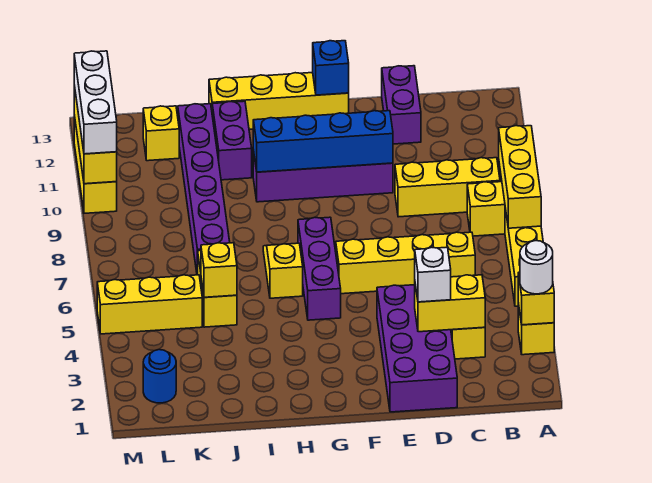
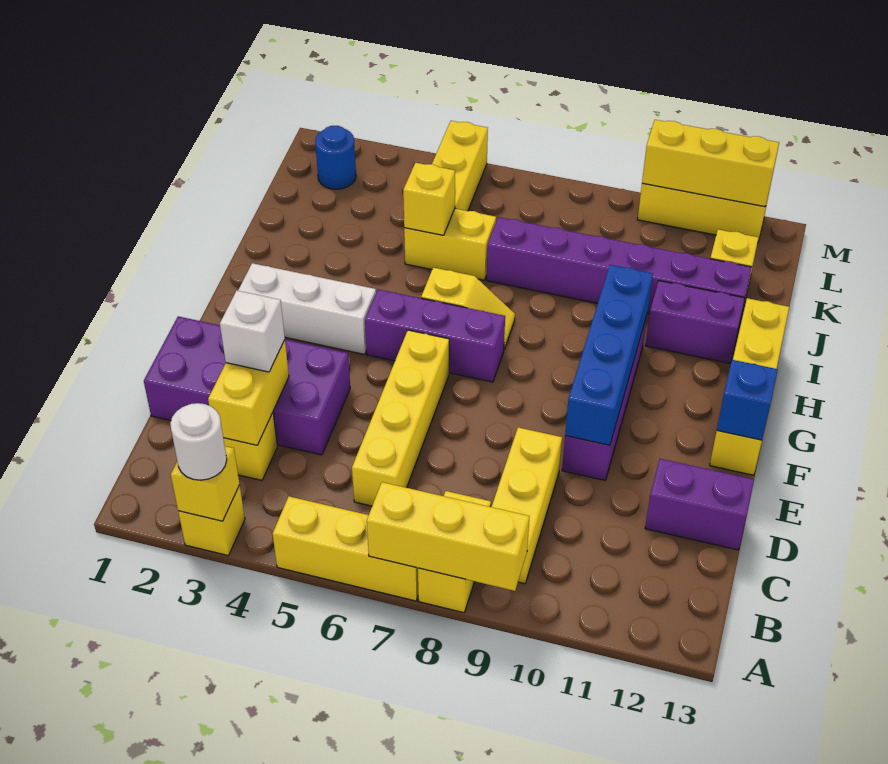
white 1x3 brick [74,51,117,154] -> white 1x3 brick moved to [238,263,376,354]

